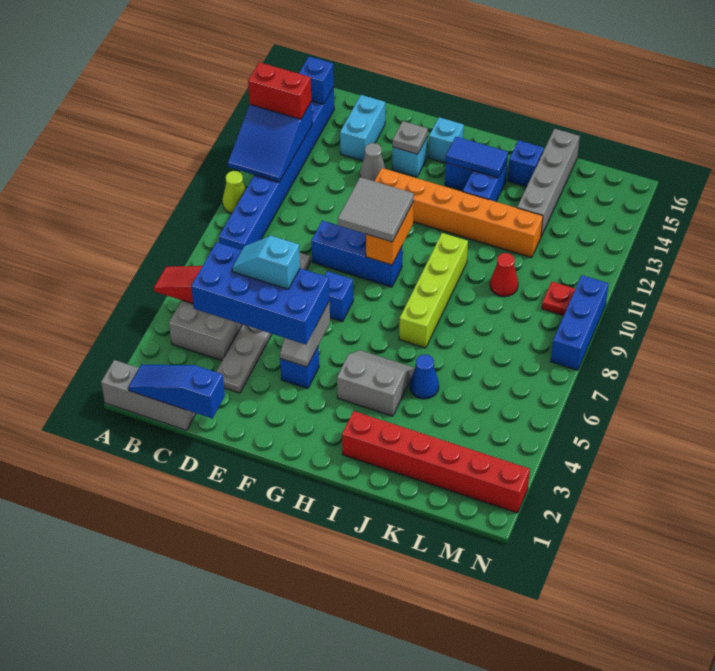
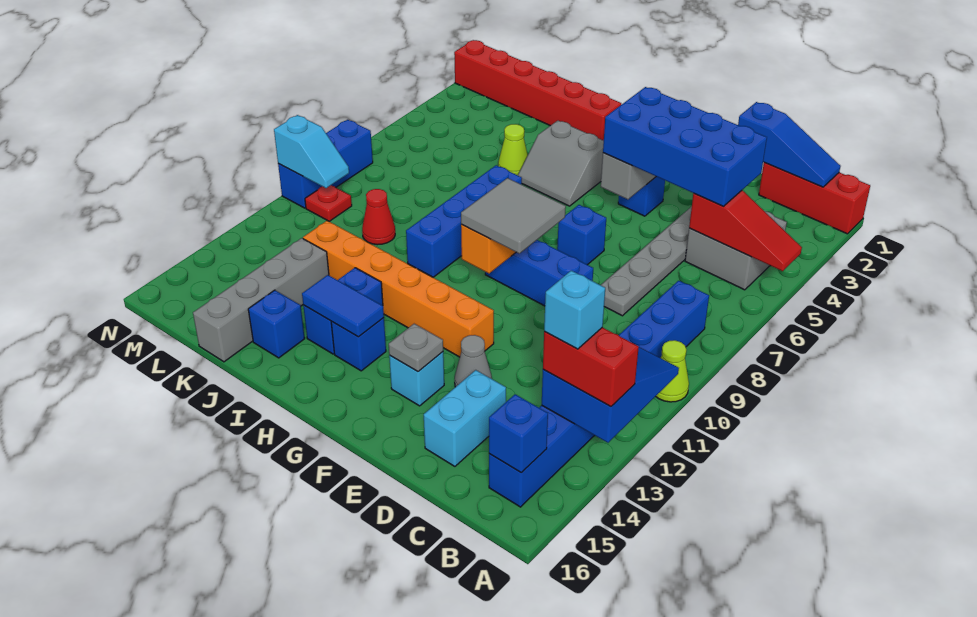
grey 1x3 brick [101,360,196,430] -> red 1x3 brick [759,163,870,234]
cyan 1x2 slope [232,236,300,289] -> cyan 1x2 slope moved to [274,115,349,188]
cyan 1x1 brick [429,117,464,163] -> cyan 1x1 brick moved to [544,270,605,349]
lime 1x4 brick [399,233,468,348] -> blue 1x4 brick [406,165,522,277]
blue 1x1 cone [410,354,439,399] -> lime 1x1 cone [498,124,528,175]

